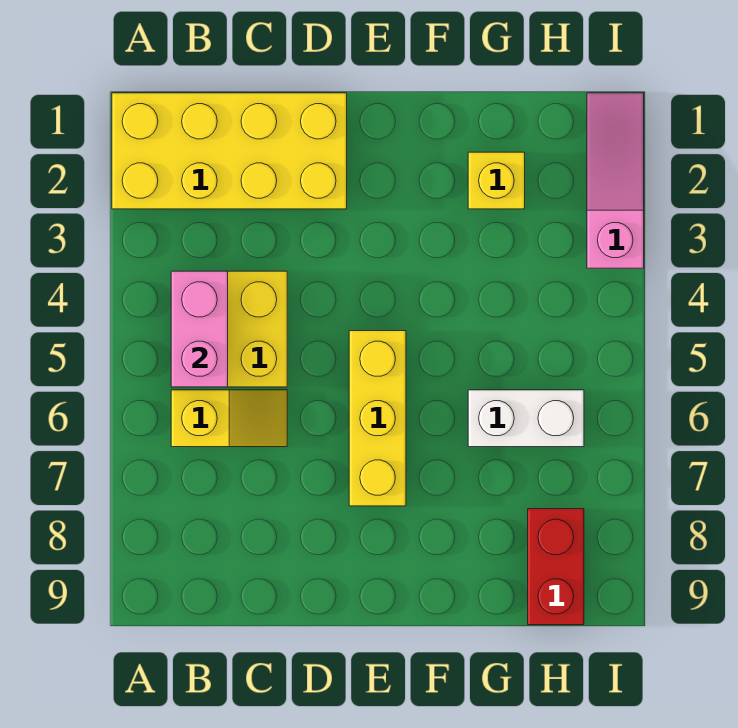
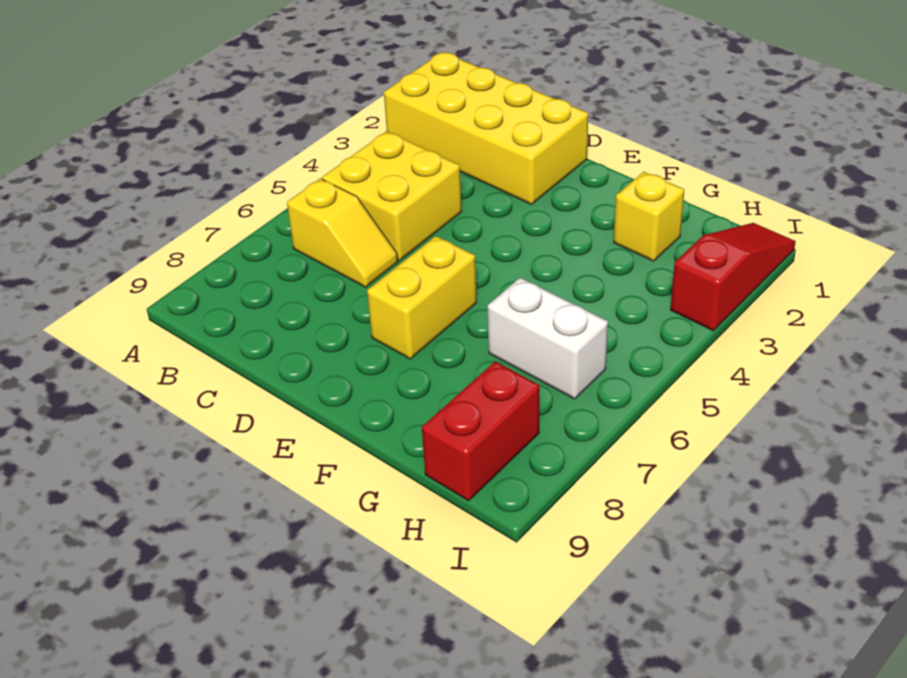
pink 1x2 brick [171,271,228,387] -> none
yellow 1x3 brick [349,331,406,506] -> yellow 1x2 brick [367,236,477,359]
pink 1x3 slope [587,93,644,268] -> red 1x3 slope [670,223,796,331]

